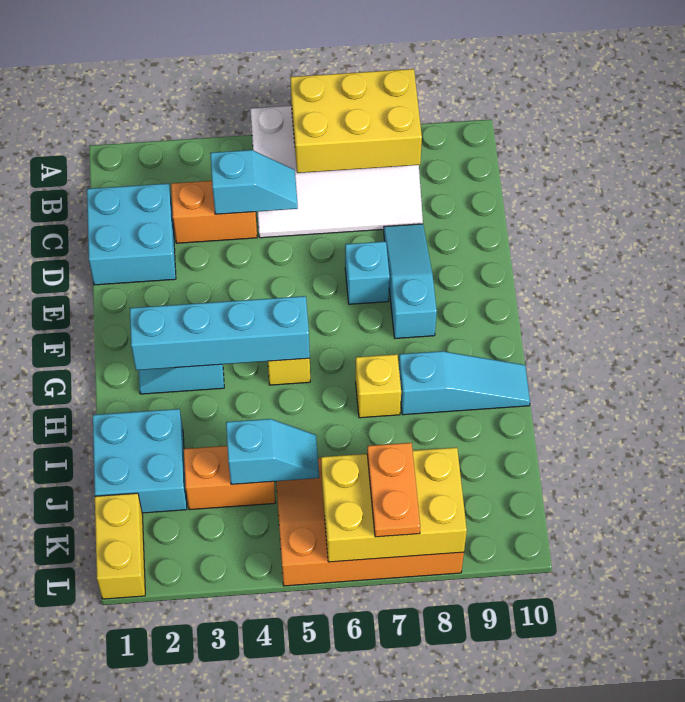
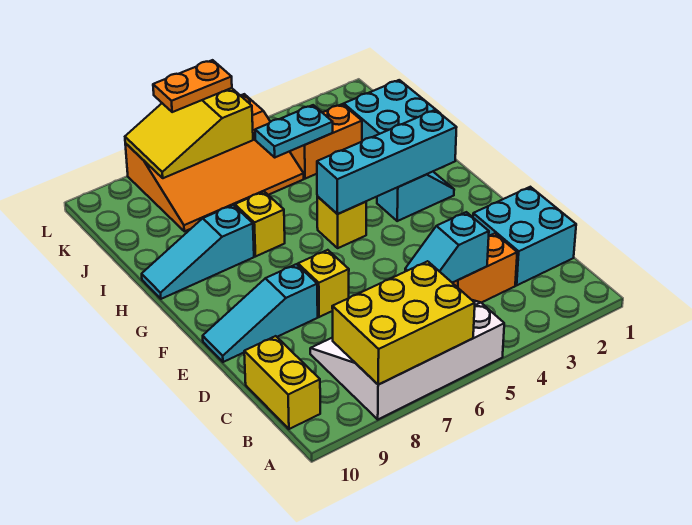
cyan 1x3 slope [384,224,437,338] -> cyan 1x3 slope turned to [203,264,318,362]
cyan 1x1 brick [345,241,390,304] -> yellow 1x1 brick [298,250,349,317]
cyan 1x2 slope [226,419,319,484] -> cyan 1x2 plate [255,105,333,157]
yellow 1x2 brick [95,493,145,599] -> yellow 1x2 brick moved to [244,336,320,429]
yellow 2x3 brick [321,447,467,562] -> yellow 2x3 slope [125,88,253,178]
orange 1x2 plate [367,443,420,537] -> orange 1x2 plate turned to [153,60,232,112]

